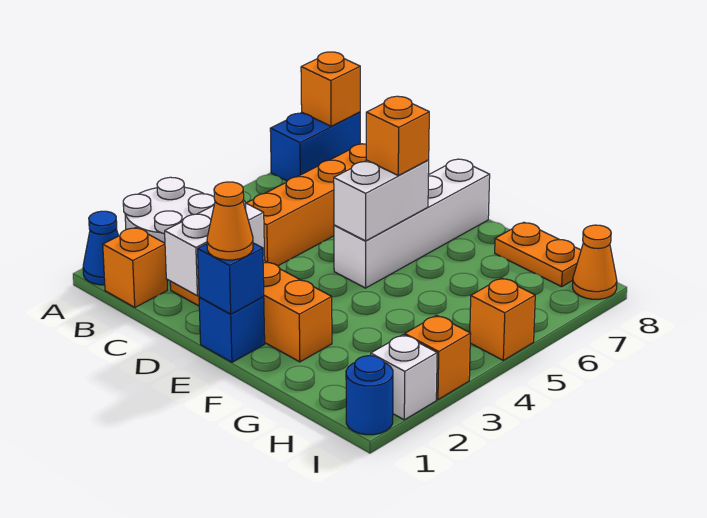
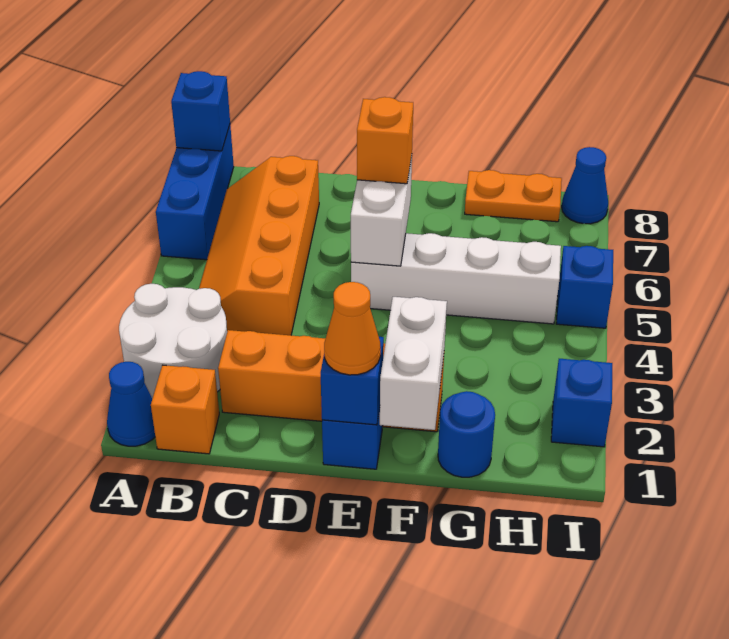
blue 1x2 brick [270,112,360,181] -> blue 1x3 brick [156,125,234,260]
orange 1x1 brick [301,52,360,126] -> blue 1x1 brick [171,71,230,151]
white 1x2 brick [165,200,265,296] -> white 1x2 brick moved to [380,297,447,430]
white 1x4 brick [334,159,490,288] -> white 1x4 brick turned to [351,233,561,324]
blue 1x1 round brick [346,356,393,435] -> blue 1x1 round brick moved to [438,391,495,477]
white 1x1 brick [371,335,437,420] -> blue 1x1 brick [551,359,612,447]
orange 1x1 brick [405,315,471,400] -> none
orange 1x1 brick [470,278,535,360] -> blue 1x1 brick [556,246,613,328]
orange 1x1 cone [573,225,617,299] -> blue 1x1 cone [562,147,608,224]

